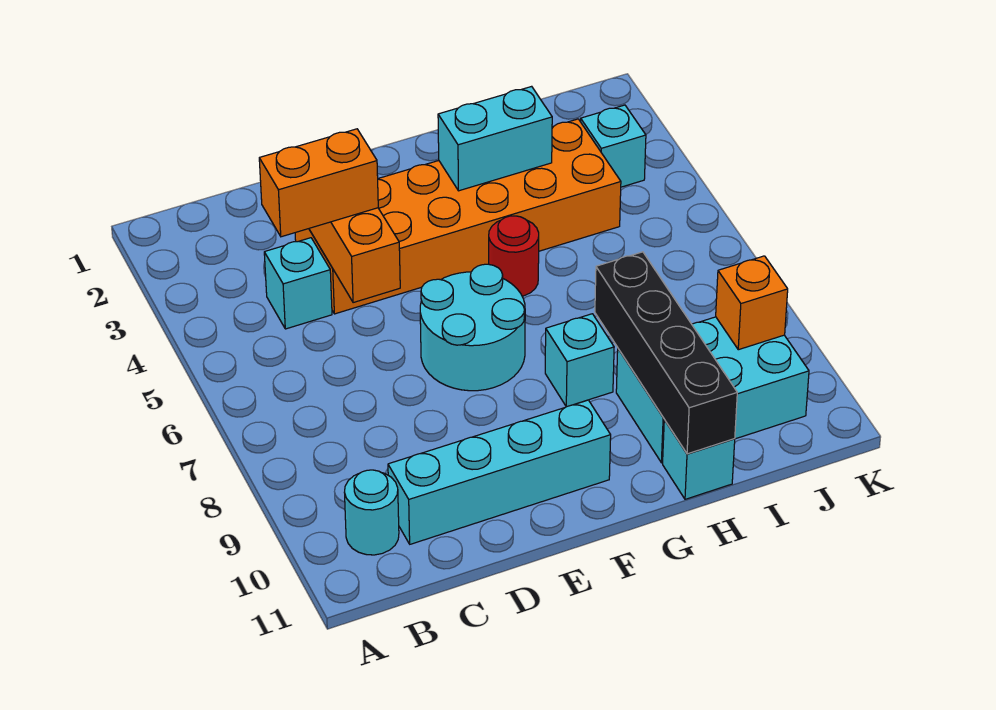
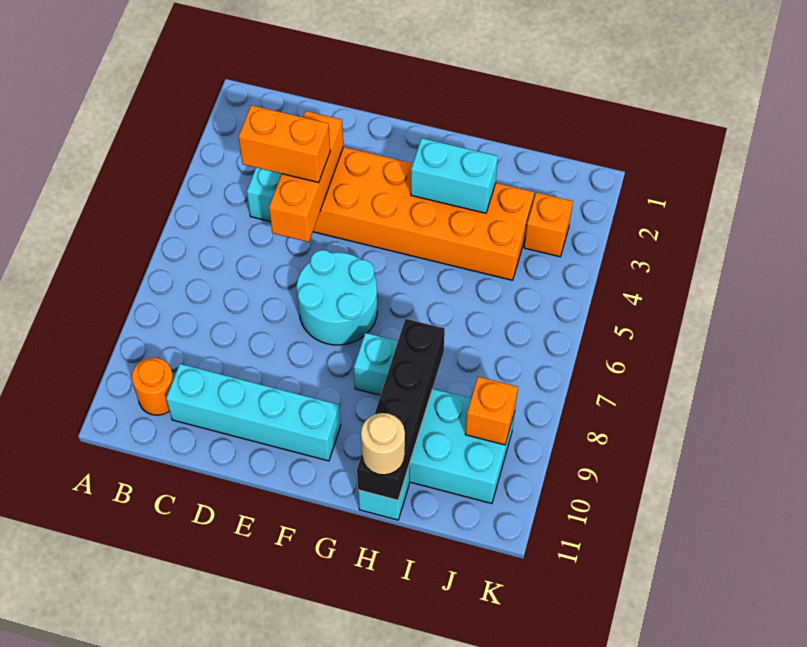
cyan 1x1 round brick [344,470,399,555] -> orange 1x1 round brick [132,358,174,415]
red 1x1 round brick [489,216,539,296] -> none
none -> tan 1x1 round brick [361,413,405,475]
cyan 1x1 brick [581,105,646,187] -> orange 1x1 brick [524,192,573,257]

